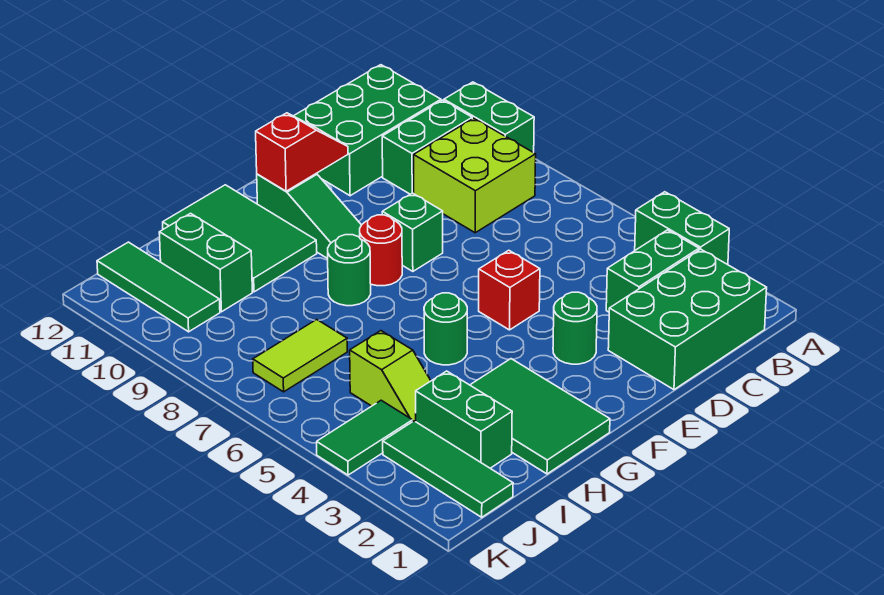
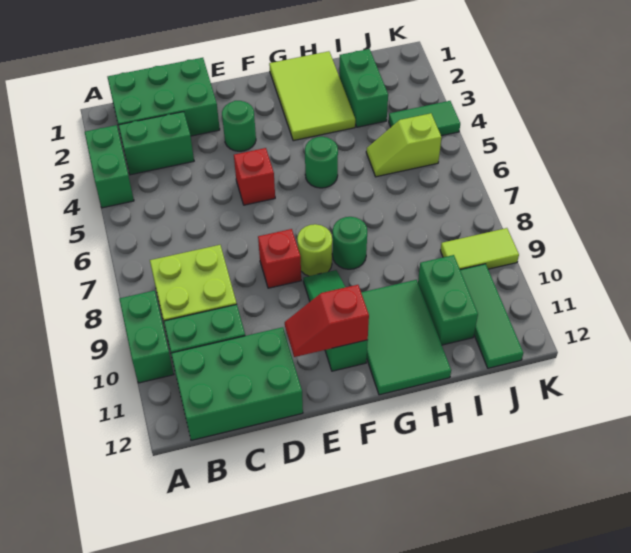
green 1x1 brick [382,193,443,271] -> red 1x1 brick [258,229,301,288]
red 1x1 round brick [360,215,402,286] -> lime 1x1 round brick [297,224,332,276]
green 2x3 tile [470,359,610,474] -> lime 2x3 tile [269,51,355,141]
lime 1x2 slope [350,331,431,422] -> lime 1x2 slope turned to [366,113,442,177]
lime 1x2 tile [253,319,347,392] -> lime 1x2 tile moved to [440,228,519,270]
green 1x3 tile [383,421,513,517] -> none

